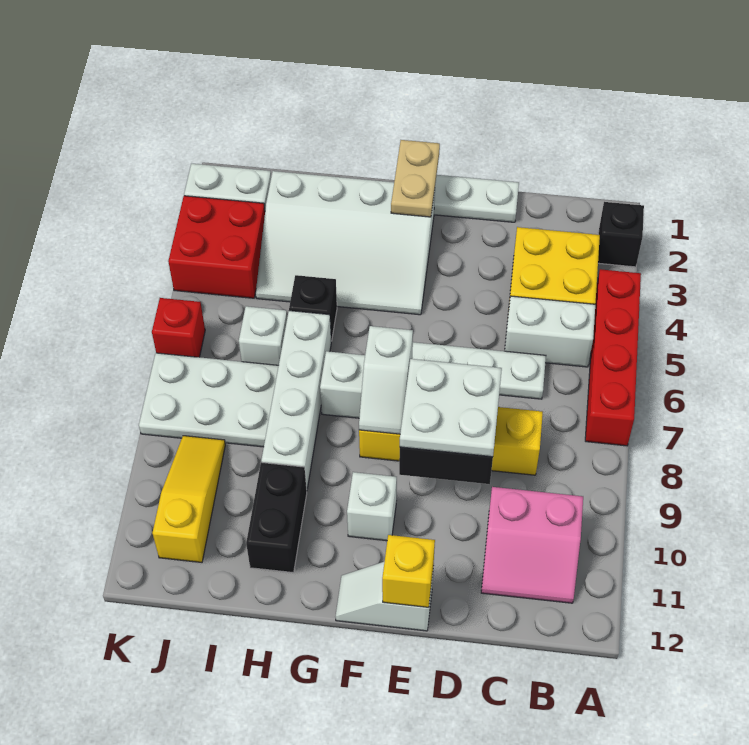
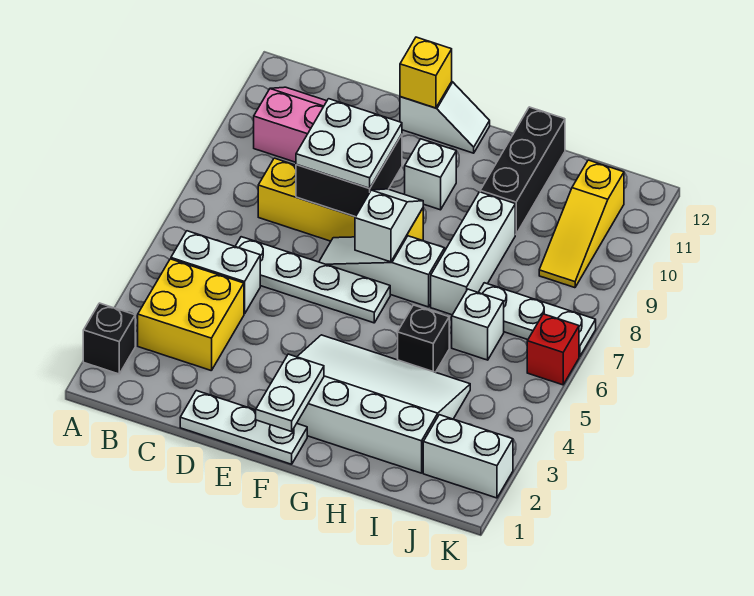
red 1x4 brick [585,269,641,446] -> none
tan 1x2 plate [391,140,440,217] -> white 1x2 plate [256,354,324,432]
white 1x4 brick [261,311,331,489] -> white 1x3 brick [431,192,515,315]
black 1x2 brick [246,462,307,573] -> black 1x3 brick [480,107,565,234]
white 2x3 plate [139,353,279,447] -> white 1x3 plate [478,283,596,357]
red 2x2 brick [168,196,265,298] -> none

